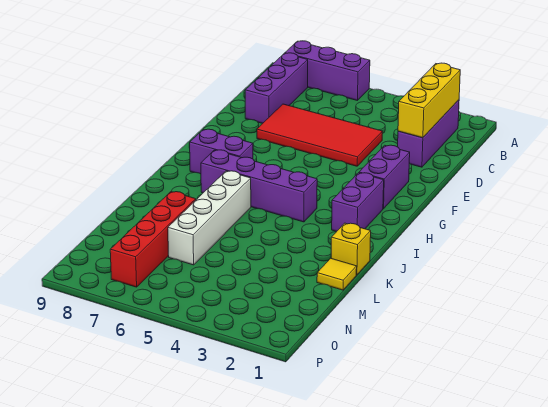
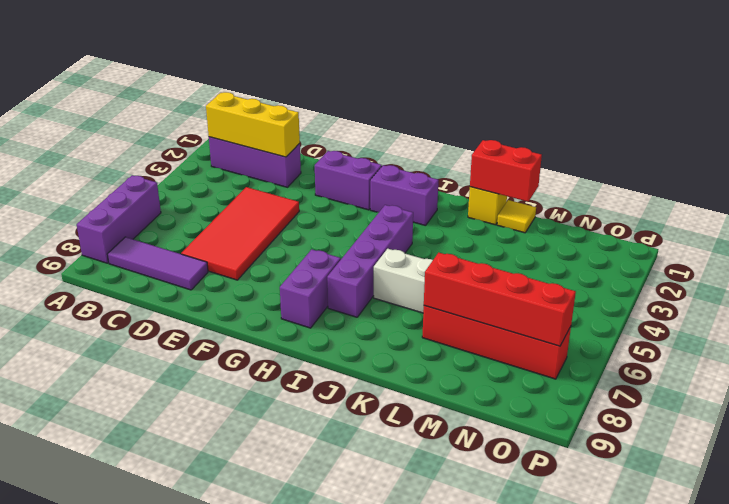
purple 1x3 brick [245,53,308,123] -> purple 1x3 tile [107,237,208,290]
none -> red 1x2 brick [470,140,542,202]
none -> red 1x4 brick [424,253,576,346]

